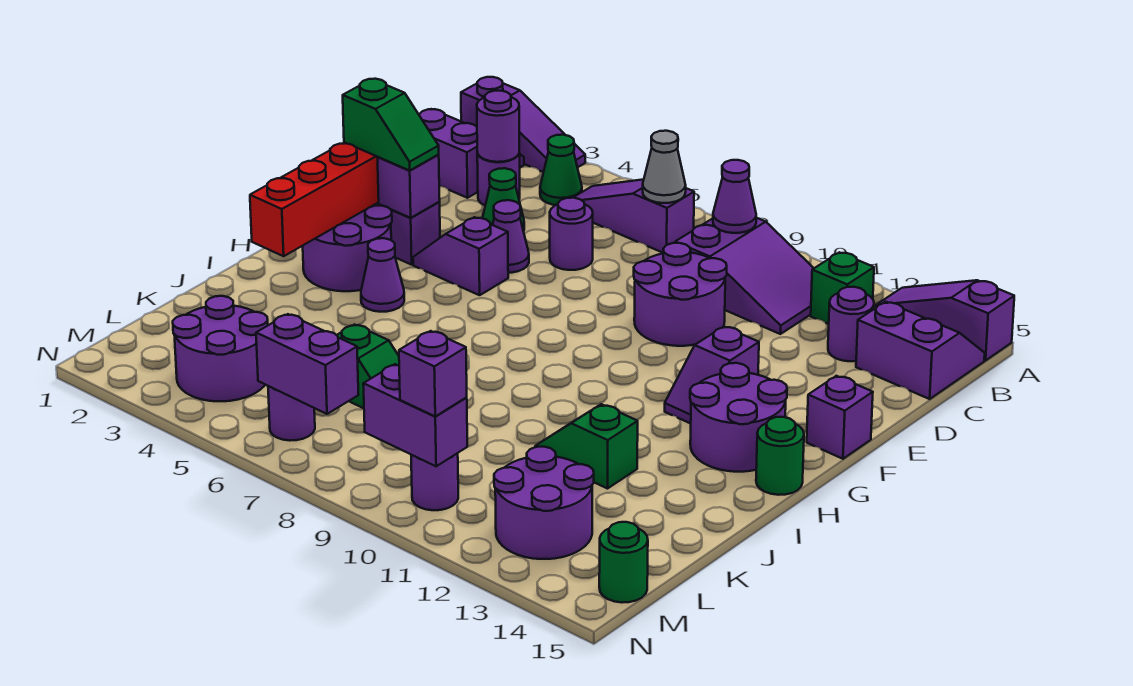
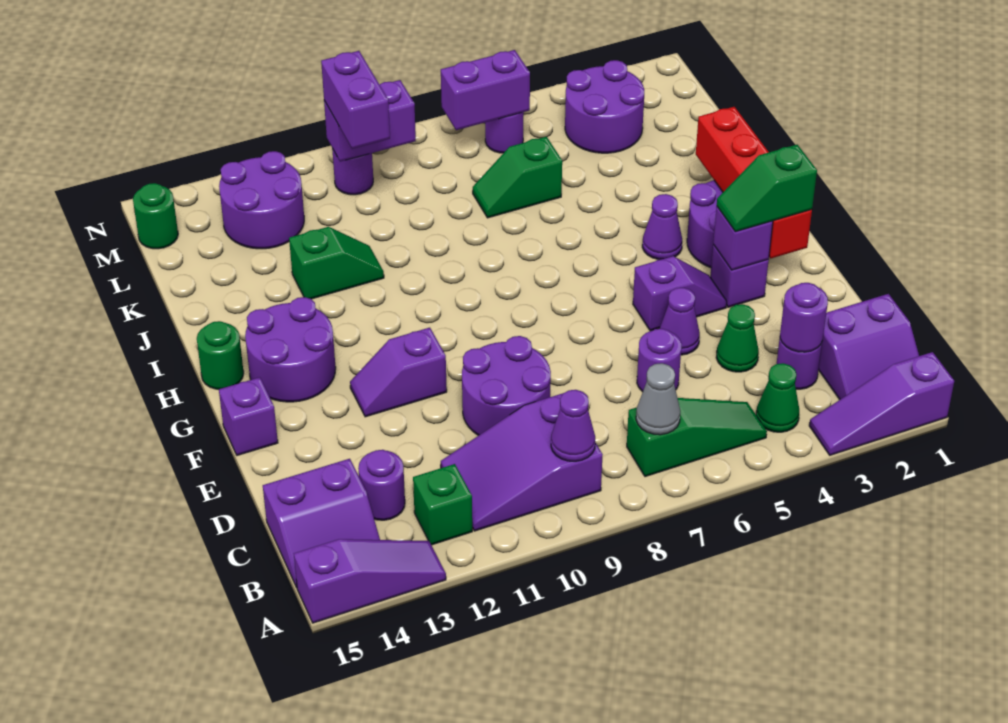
purple 1x3 slope [573,179,694,253] -> green 1x3 slope [627,398,767,477]
purple 1x2 slope [665,327,759,424] -> purple 1x2 slope turned to [350,328,447,417]
purple 1x1 brick [399,331,467,416] -> purple 1x2 brick [321,51,390,149]

